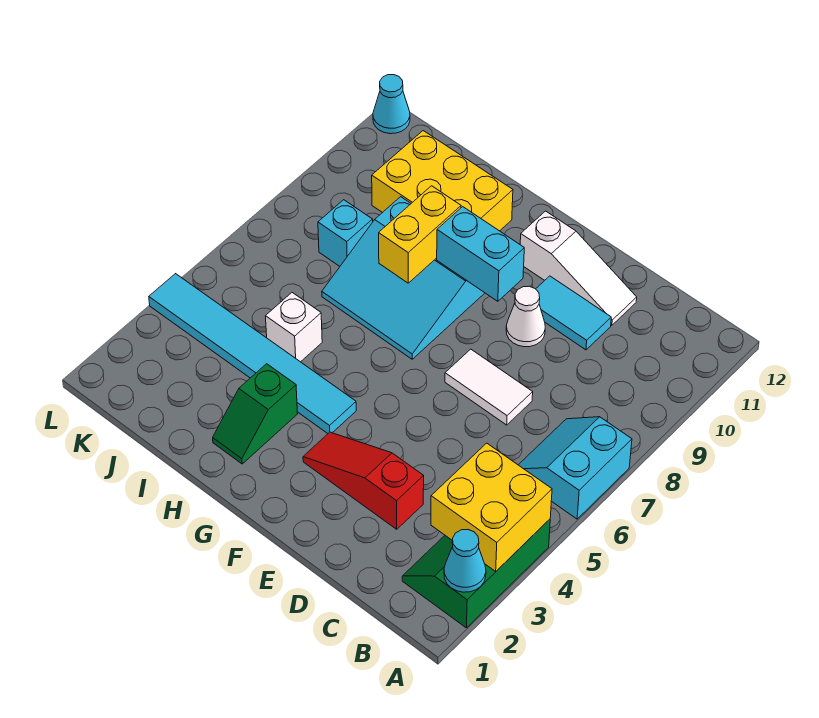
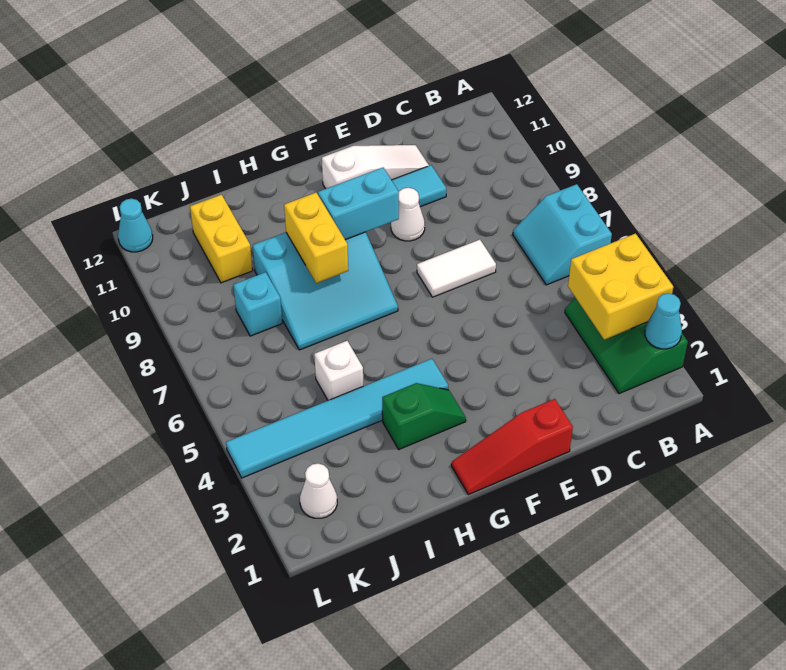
red 1x3 slope [303,432,424,529] -> red 1x3 slope moved to [451,399,573,495]
green 1x2 slope [213,364,298,464] -> green 1x2 slope turned to [382,383,466,449]
yellow 2x3 brick [372,131,513,231] -> yellow 1x2 brick [190,195,253,283]
none -> white 1x1 cone [300,464,337,518]

